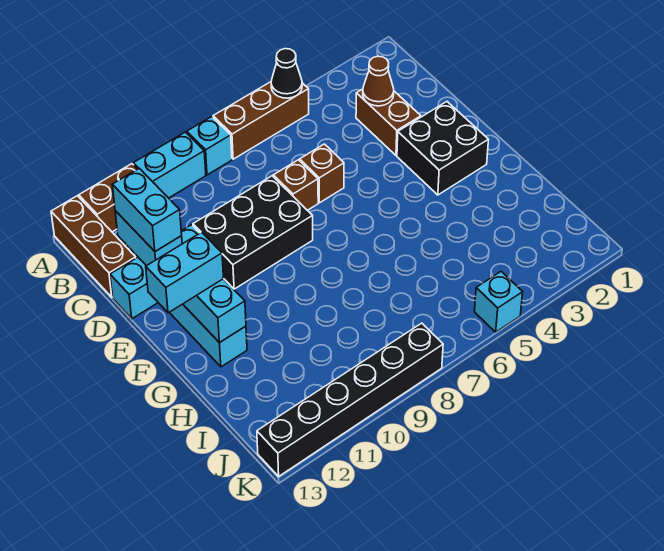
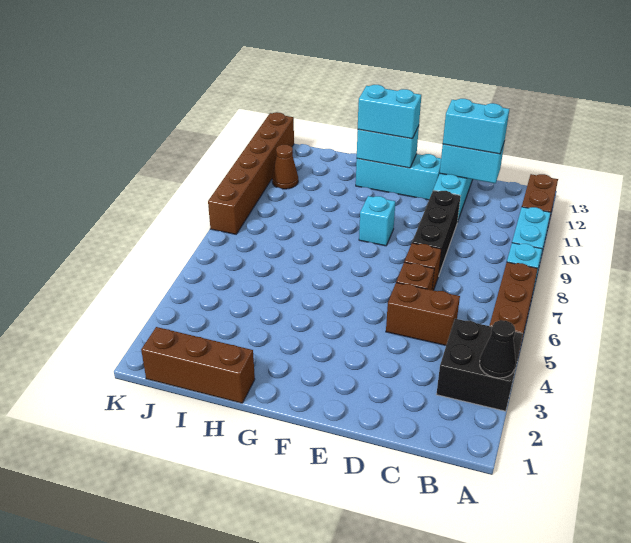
black 1x1 cone [271,49,302,98] -> black 1x1 cone moved to [480,320,516,378]
brown 1x3 brick [51,196,136,297] -> brown 1x3 brick moved to [141,327,255,403]
brown 1x2 brick [356,89,421,155] -> brown 1x2 brick moved to [386,283,460,345]
brown 1x1 cone [363,56,394,106] -> brown 1x1 cone moved to [272,145,298,189]
black 2x3 brick [193,176,313,289] -> black 1x3 brick [412,190,461,276]
black 2x2 brick [397,102,489,195] -> black 2x2 brick moved to [436,319,523,411]
cyan 1x2 brick [146,232,224,313] -> cyan 1x2 brick turned to [358,85,421,139]
cyan 1x1 brick [474,272,523,332] -> cyan 1x1 brick moved to [359,196,395,246]
black 1x6 brick [257,323,443,476] -> brown 1x6 brick [208,112,294,234]

